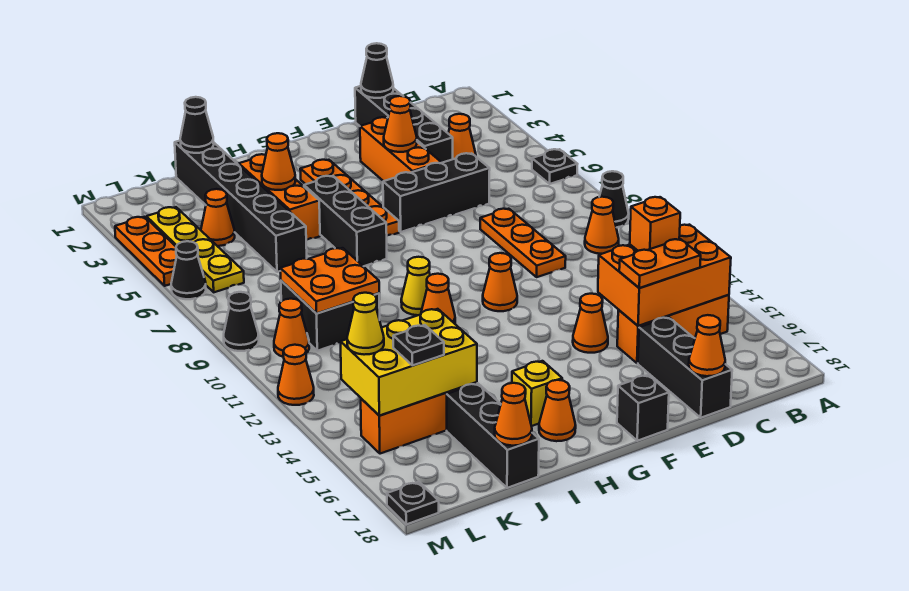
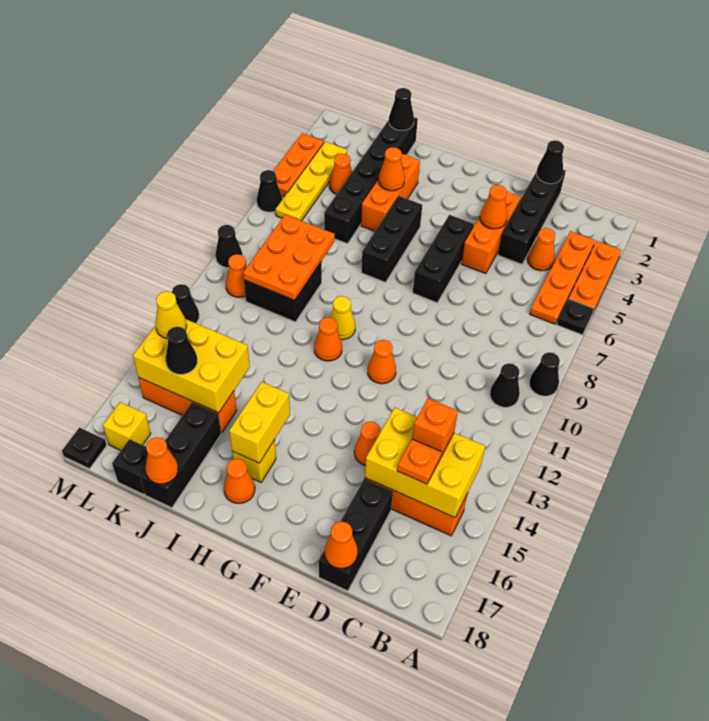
orange 1x1 cone [585,197,619,254] -> black 1x1 cone [490,363,520,407]
orange 2x3 brick [598,225,731,326] -> yellow 2x3 brick [365,408,485,518]
orange 1x2 plate [619,239,701,288] -> orange 1x1 plate [397,439,442,484]
black 1x3 brick [383,153,490,232] -> black 1x3 brick turned to [413,215,474,303]
orange 1x3 plate [480,209,566,277] -> orange 1x3 plate moved to [568,241,621,312]
black 1x1 brick [617,375,669,441] -> black 1x1 brick moved to [112,439,148,494]
orange 1x4 plate [300,160,399,236] -> orange 1x4 plate moved to [530,231,595,324]
none -> yellow 1x2 brick [229,382,290,463]
orange 2x2 plate [280,248,379,313] -> orange 2x3 plate [243,215,335,300]
black 1x1 plate [393,325,444,365] -> black 1x1 cone [166,327,197,374]
none -> yellow 1x1 brick [103,402,151,450]
orange 1x1 cone [278,345,314,405] -> black 1x1 cone [172,284,199,323]

